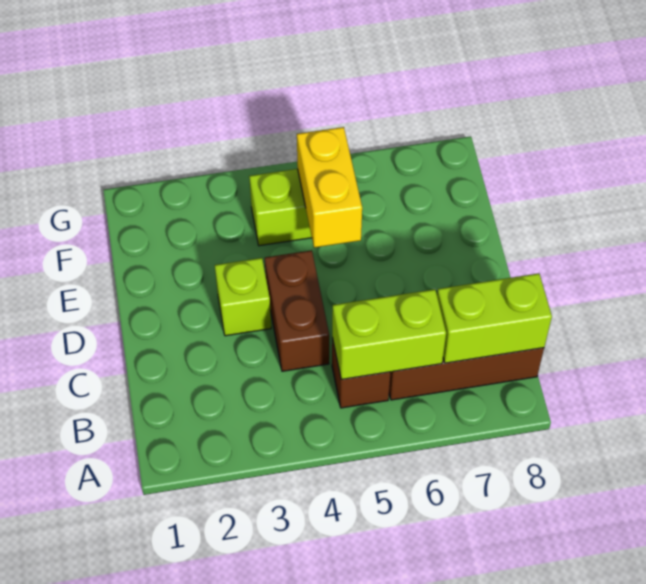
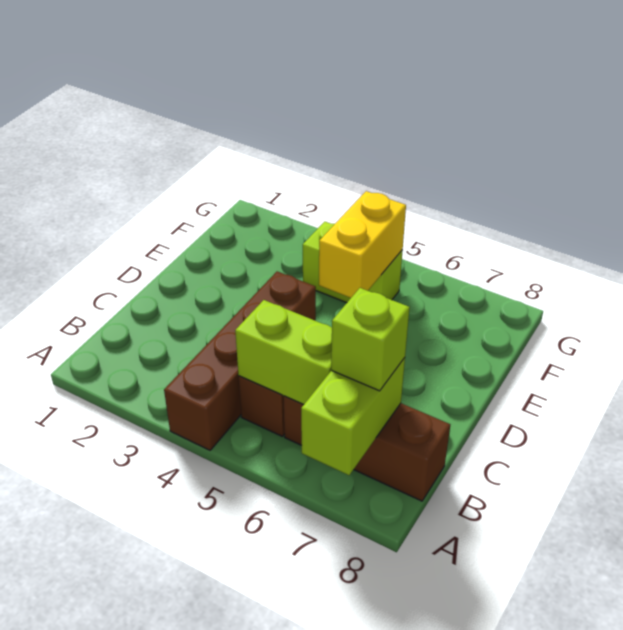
lime 1x2 brick [437,273,552,363] -> lime 1x2 brick turned to [301,358,405,475]
brown 1x2 brick [265,250,329,371] -> brown 1x4 brick [164,271,316,450]
lime 1x1 brick [215,258,271,336] -> lime 1x1 brick moved to [331,288,410,391]

